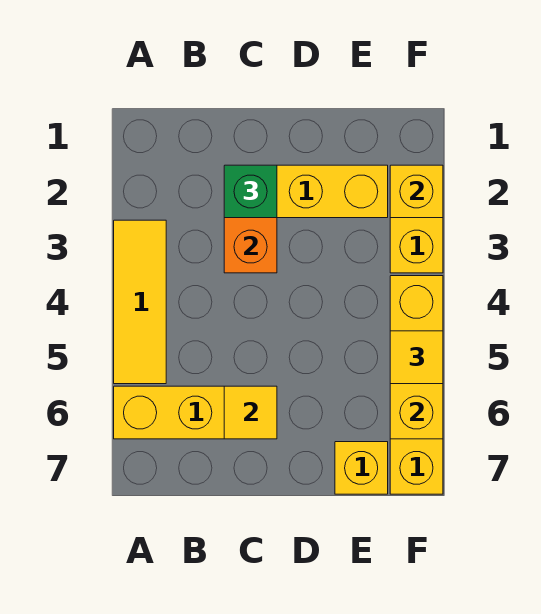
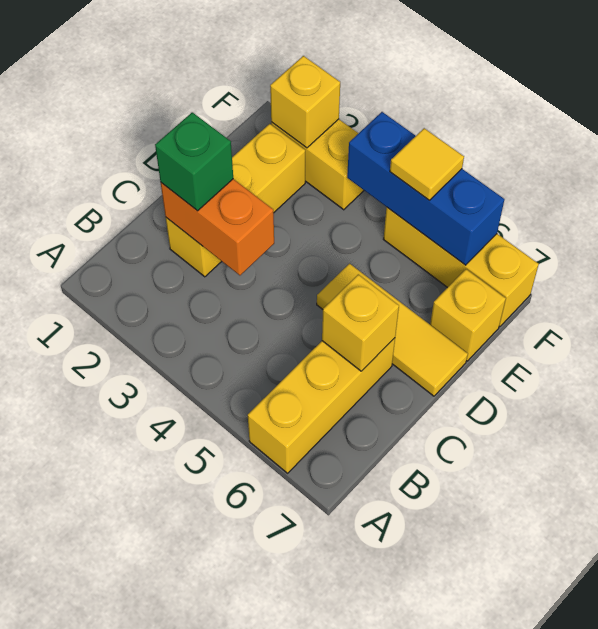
yellow 1x3 tile [114,220,166,384] -> yellow 1x3 tile moved to [317,264,468,396]
yellow 1x1 tile [224,386,277,439] -> yellow 1x1 brick [322,274,399,371]
yellow 1x3 brick [390,276,443,439] -> blue 1x3 brick [347,112,504,265]

